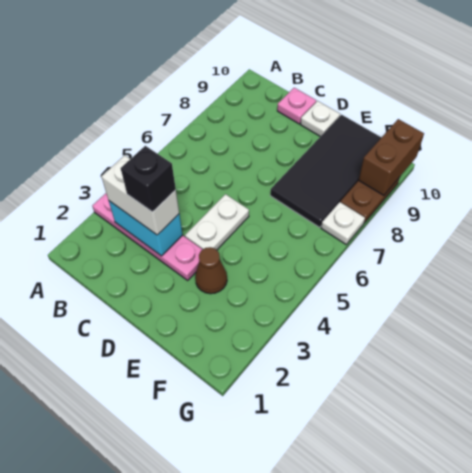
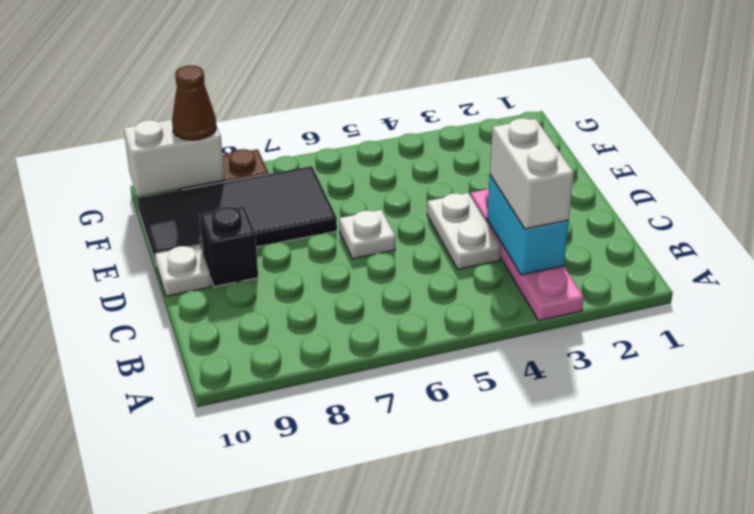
black 1x1 brick [121,146,176,212] -> black 1x1 brick moved to [199,206,258,287]
pink 1x1 plate [277,88,316,124] -> none
white 1x2 plate [185,194,249,250] -> white 1x2 plate turned to [427,193,501,269]
brown 1x1 cone [195,247,227,294] -> brown 1x1 cone moved to [172,65,216,140]
white 1x1 plate [321,202,365,244] -> white 1x1 plate moved to [339,210,395,259]
brown 1x2 brick [359,119,424,195] -> white 1x2 brick [124,120,224,196]

